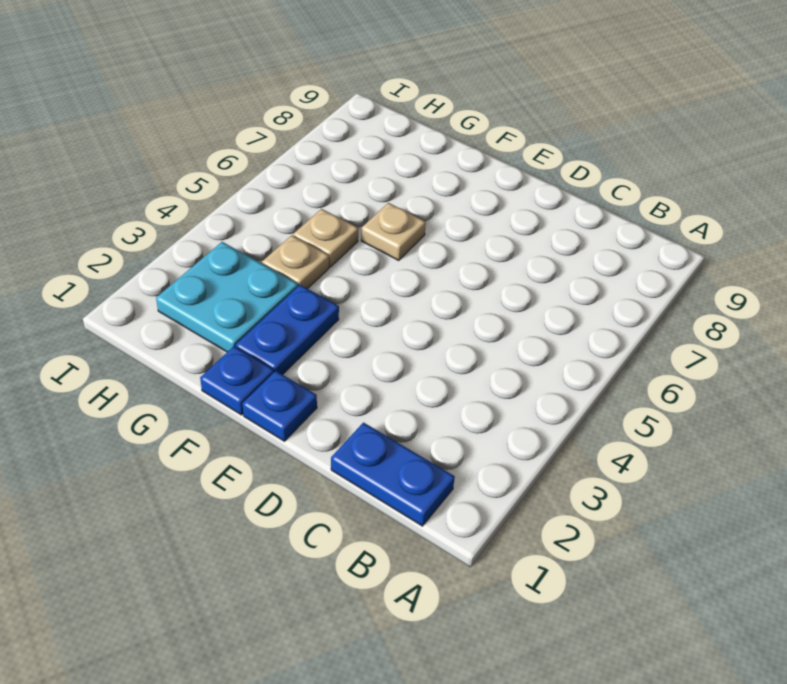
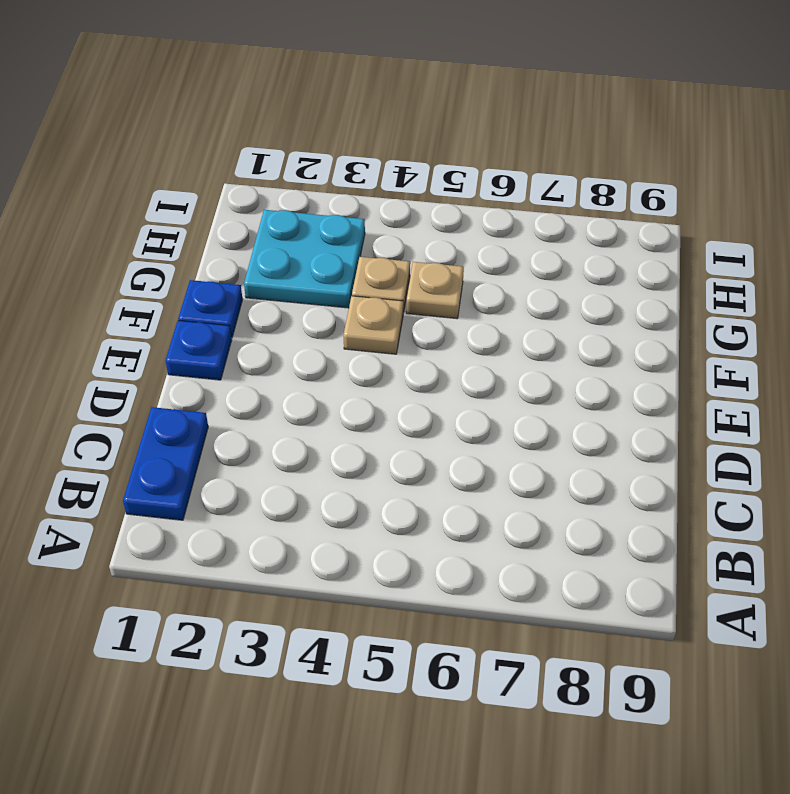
blue 1x2 plate [236,285,339,375] -> none
tan 1x1 plate [361,203,426,260] -> tan 1x1 plate moved to [343,296,403,354]

